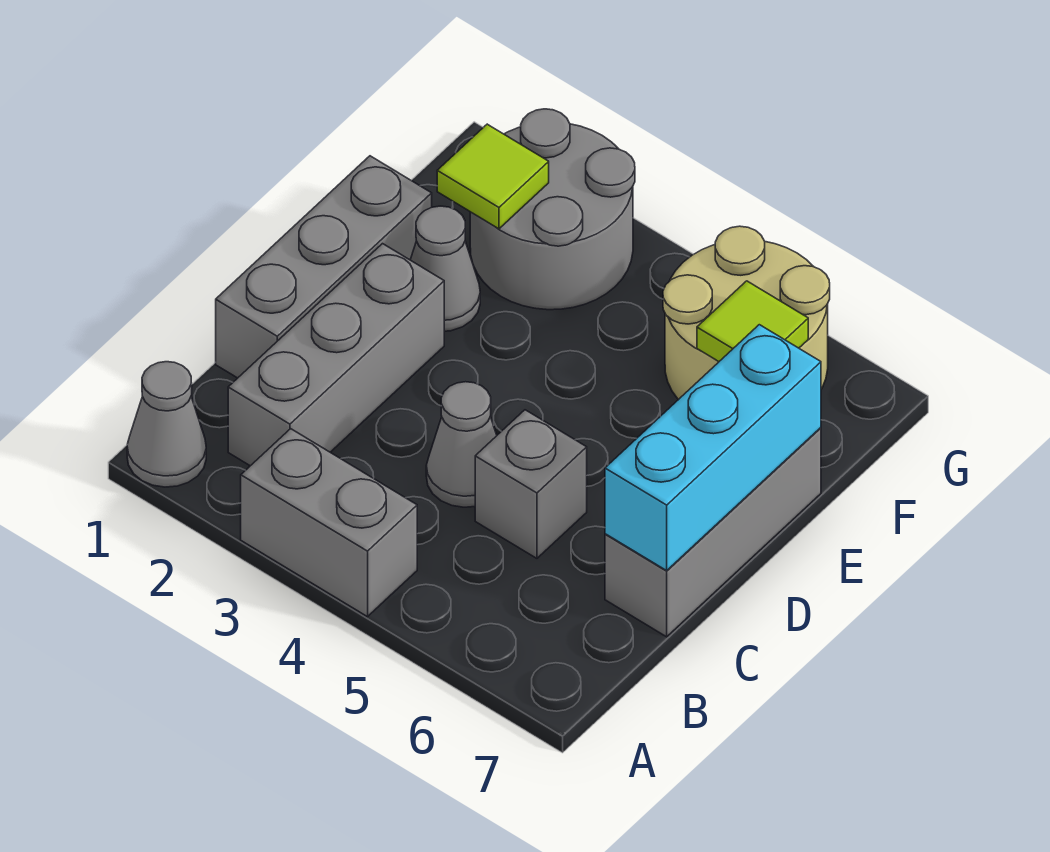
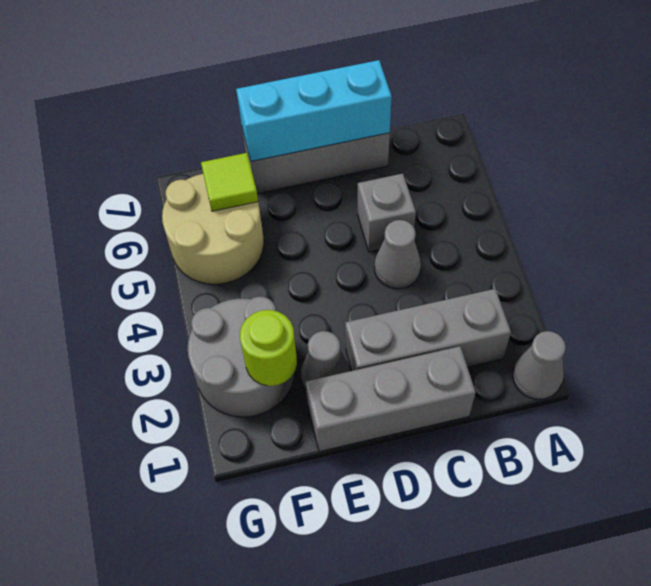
grey 1x2 brick [241,429,417,617] -> none
lime 1x1 tile [437,124,549,229] -> lime 1x1 round brick [240,310,297,386]

